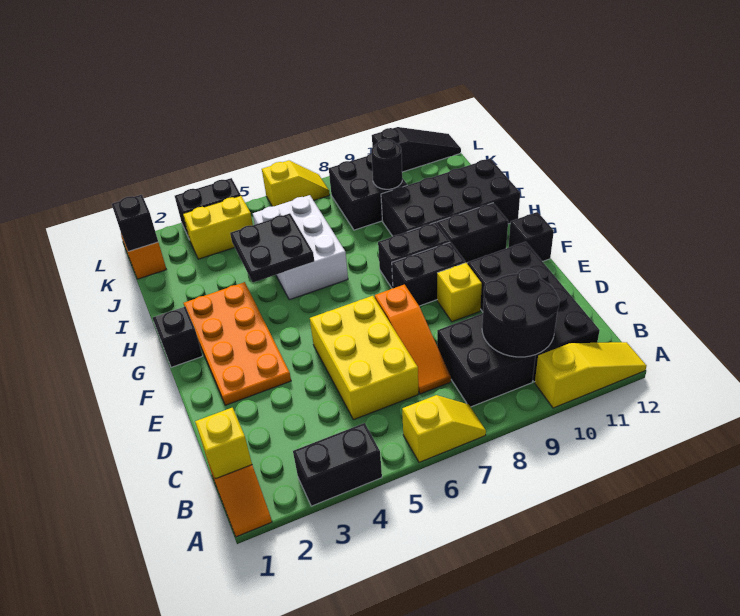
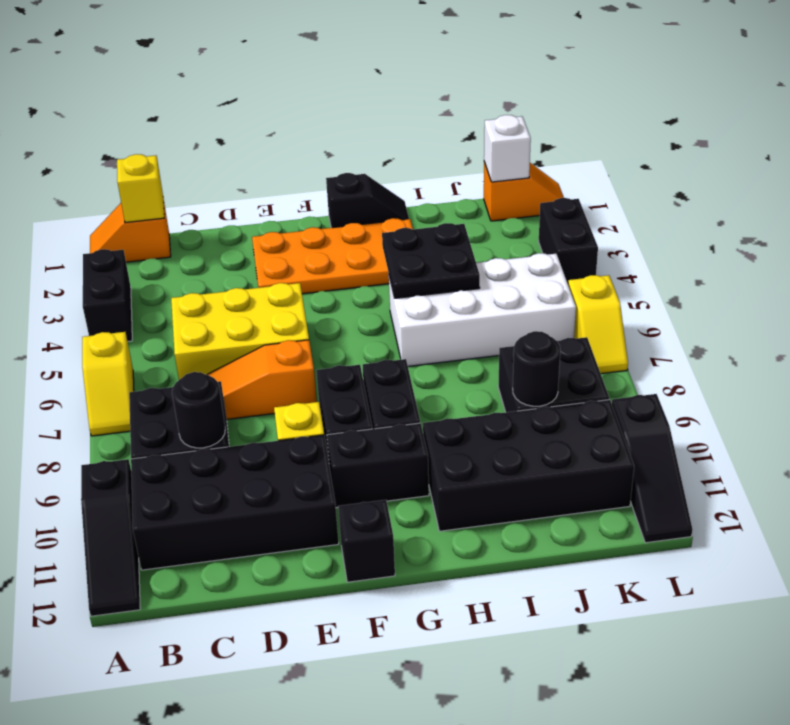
yellow 1x3 slope [535,342,646,408] -> black 1x3 slope [81,459,140,616]
black 2x2 round brick [482,268,560,357] -> black 1x1 round brick [172,372,225,448]
black 1x2 brick [437,203,508,263] -> black 1x2 brick turned to [327,423,429,508]
white 2x3 brick [253,195,348,300] -> white 2x4 brick [389,253,576,366]
black 2x4 brick [381,159,520,236] -> black 2x4 brick turned to [423,400,634,531]
black 1x1 brick [112,195,158,252] -> white 1x1 brick [484,115,531,182]
yellow 1x2 brick [183,196,253,259] -> none

